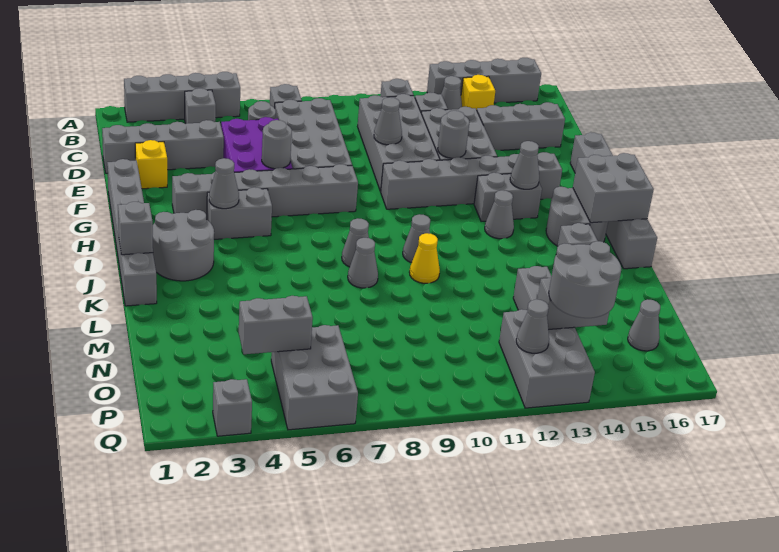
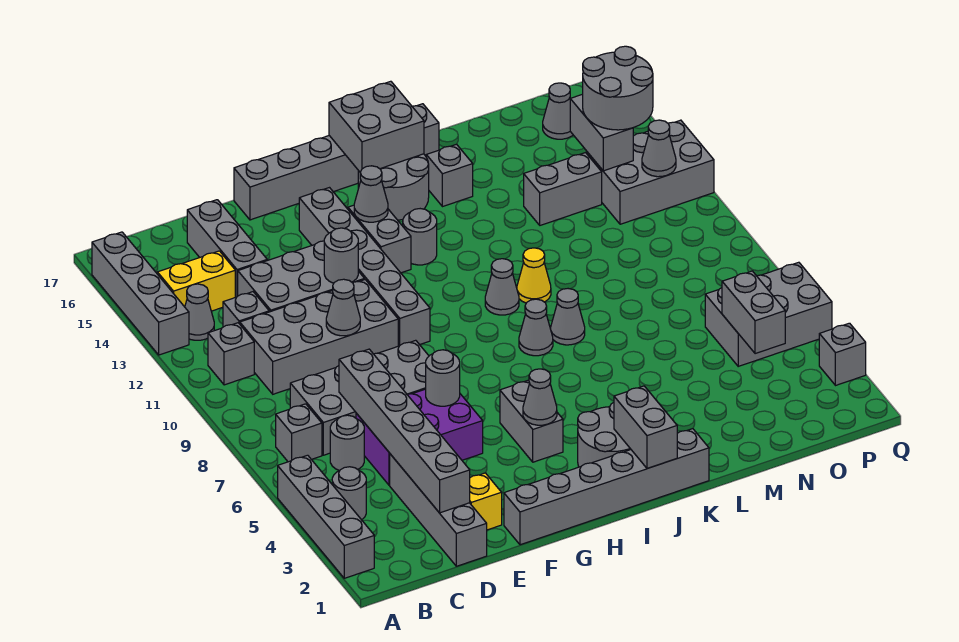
grey 1x1 brick [185,88,216,124] -> grey 1x1 round brick [332,467,366,520]
yellow 1x1 brick [461,75,495,110] -> yellow 1x2 brick [157,251,235,311]
grey 1x6 brick [172,164,358,219] -> grey 1x6 brick moved to [339,349,470,513]
grey 1x1 cone [485,190,514,239] -> grey 1x1 round brick [403,209,437,265]
grey 1x1 brick [118,202,153,255] -> grey 1x2 brick [614,386,677,468]

